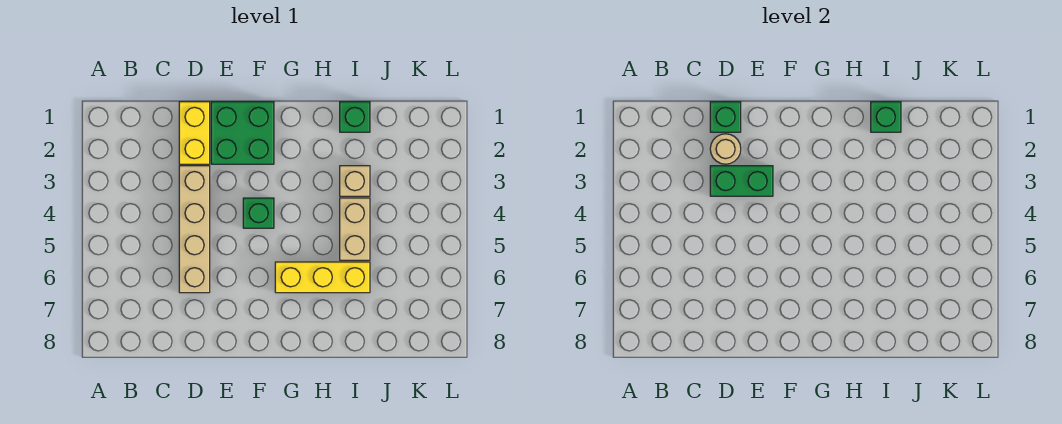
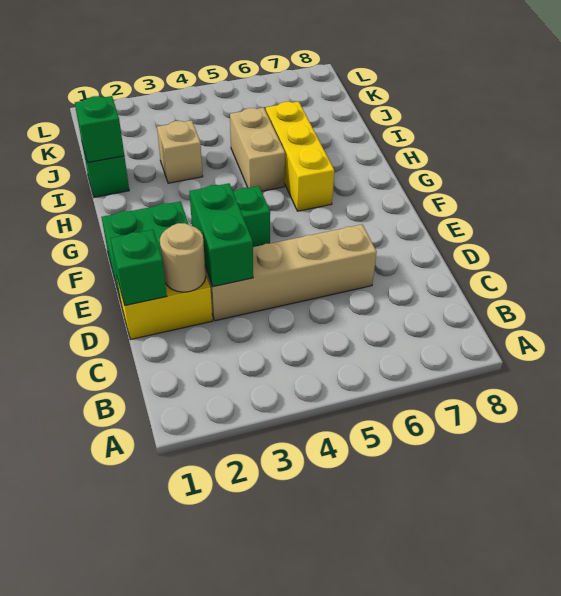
tan 1x2 brick [340,198,370,260] -> tan 1x2 brick turned to [230,108,285,191]

